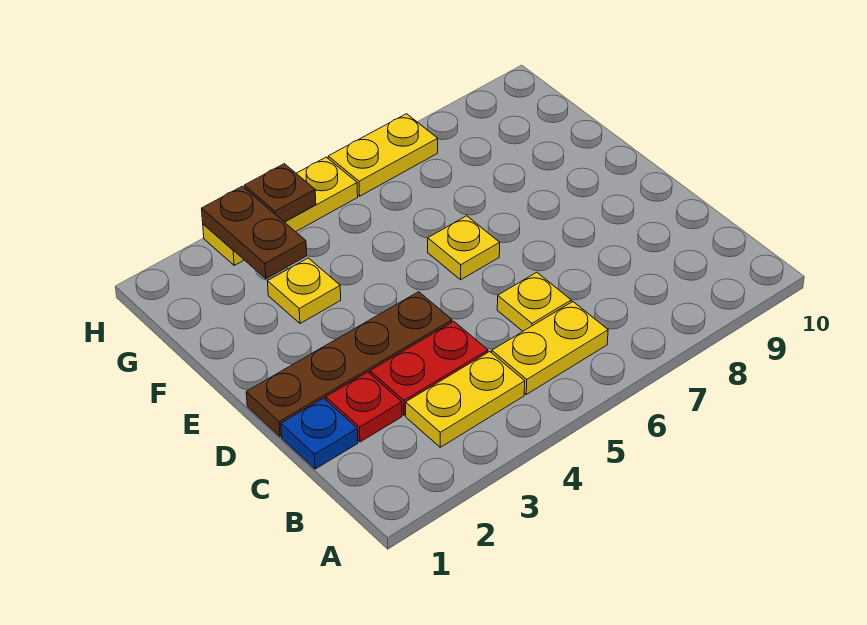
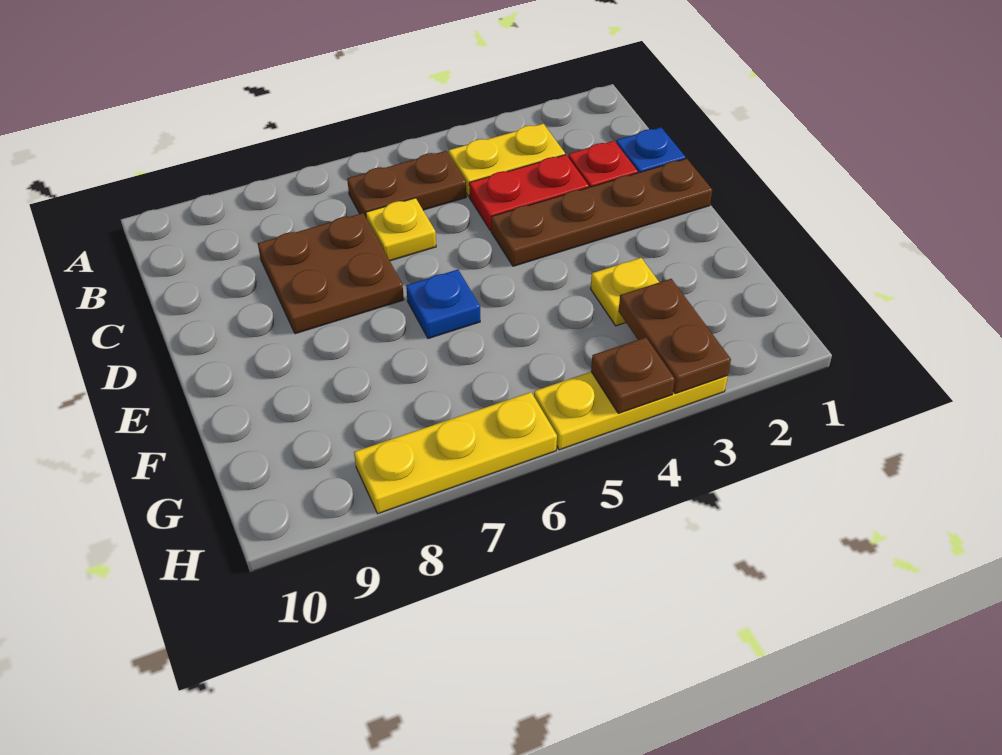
yellow 1x2 plate [492,302,608,394] -> brown 1x2 plate [347,151,466,217]
none -> brown 2x2 plate [258,213,404,334]
yellow 1x1 plate [428,216,500,280] -> blue 1x1 plate [406,270,480,339]
yellow 1x2 plate [328,114,438,196] -> yellow 1x3 plate [354,392,557,514]

